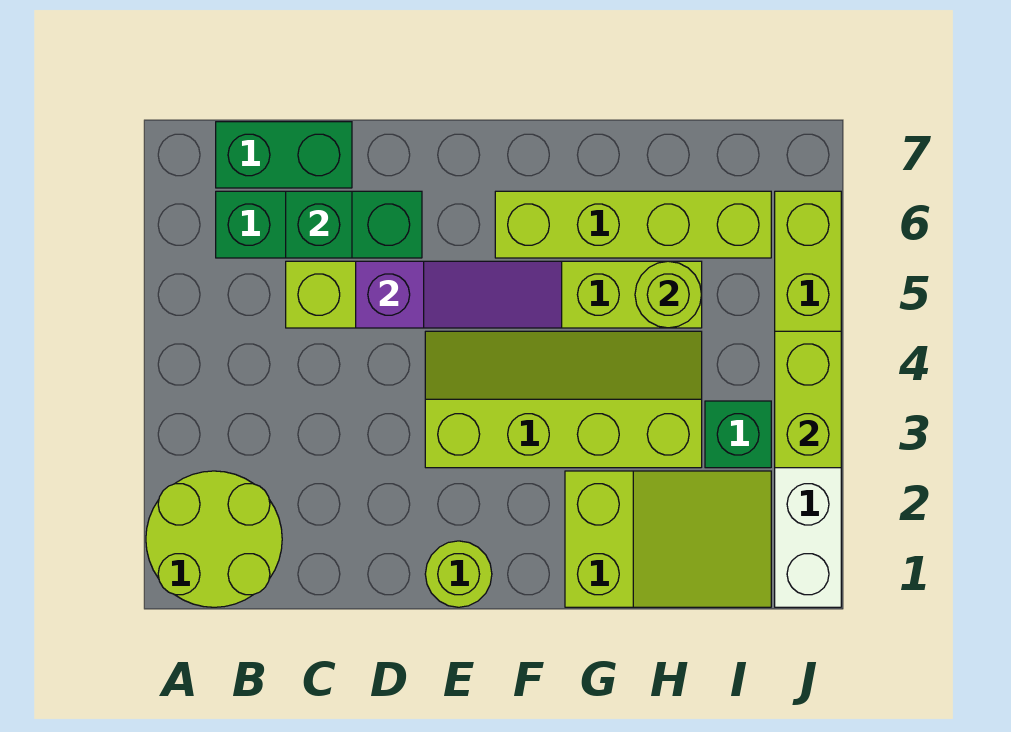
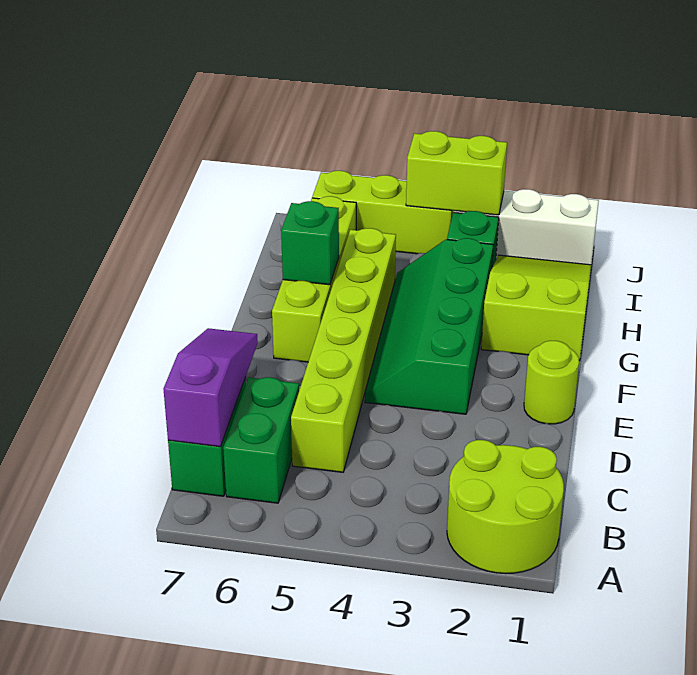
green 1x3 brick [216,191,422,258] -> green 1x2 brick [223,377,299,503]
green 1x1 brick [286,191,352,258] -> green 1x1 brick moved to [281,201,339,285]
purple 1x3 slope [356,261,562,328] -> purple 1x3 slope moved to [163,328,258,447]
lime 2x4 slope [425,331,702,468] -> green 2x4 slope [365,238,493,414]
lime 1x1 round brick [635,261,702,328] -> none

